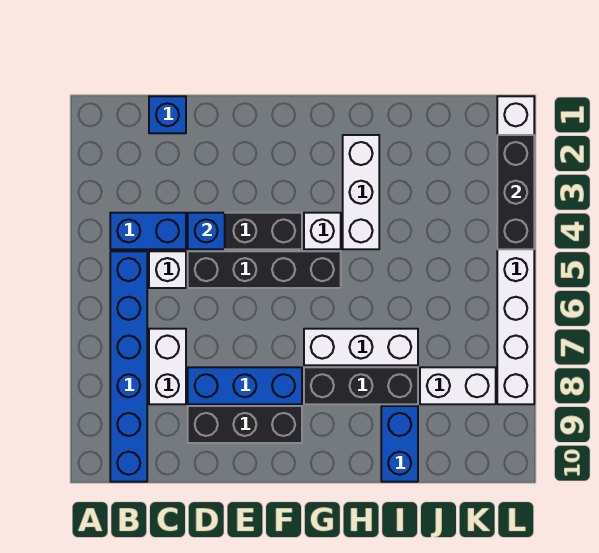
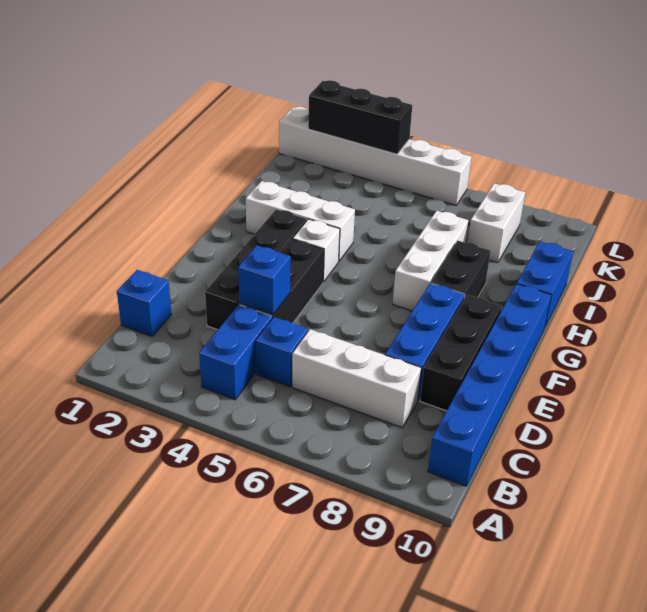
blue 1x6 brick [110,251,147,482] -> blue 1x6 brick turned to [428,284,552,486]
white 1x1 brick [149,251,186,288] -> blue 1x1 brick [256,317,308,387]
white 1x2 brick [149,329,186,404] -> white 1x3 brick [292,329,421,428]
black 1x4 brick [188,251,341,288] -> black 1x4 brick moved to [205,209,307,330]
black 1x3 brick [304,367,418,404] -> black 1x2 brick [431,241,491,298]
blue 1x2 brick [381,406,418,482] -> blue 1x2 brick turned to [517,241,573,326]
white 1x8 brick [497,96,534,404] -> white 1x6 brick [279,107,471,205]

